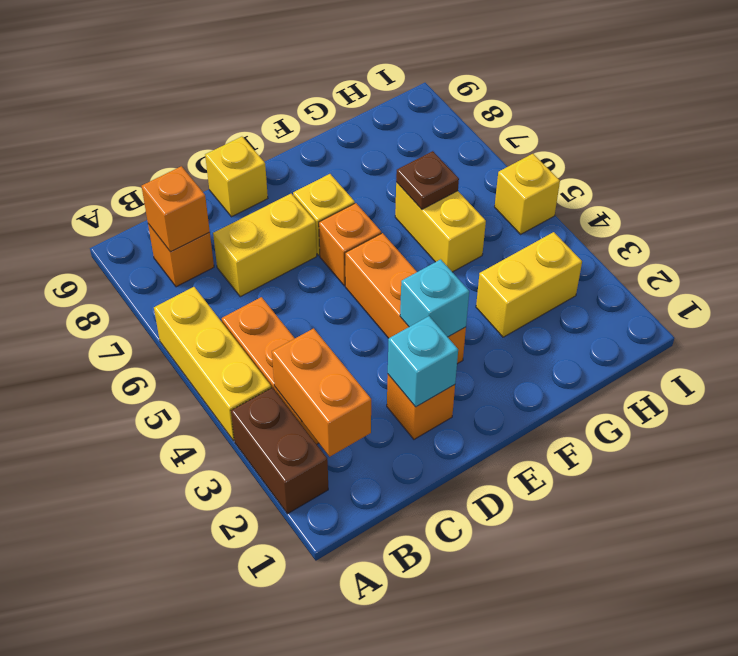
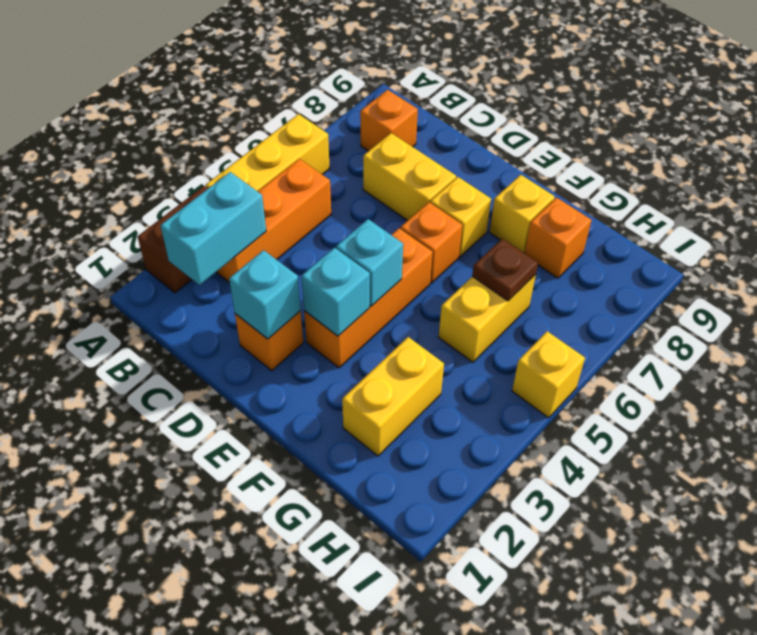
orange 1x2 brick [272,328,371,457] -> cyan 1x2 brick [161,172,266,285]
orange 1x1 brick [142,166,210,252] -> orange 1x1 brick moved to [525,198,592,278]
yellow 1x1 brick [205,137,268,217] -> yellow 1x1 brick moved to [490,175,555,253]
none -> cyan 1x1 brick [336,219,403,306]
yellow 1x2 brick [476,232,582,337] -> yellow 1x2 brick turned to [342,337,444,456]

